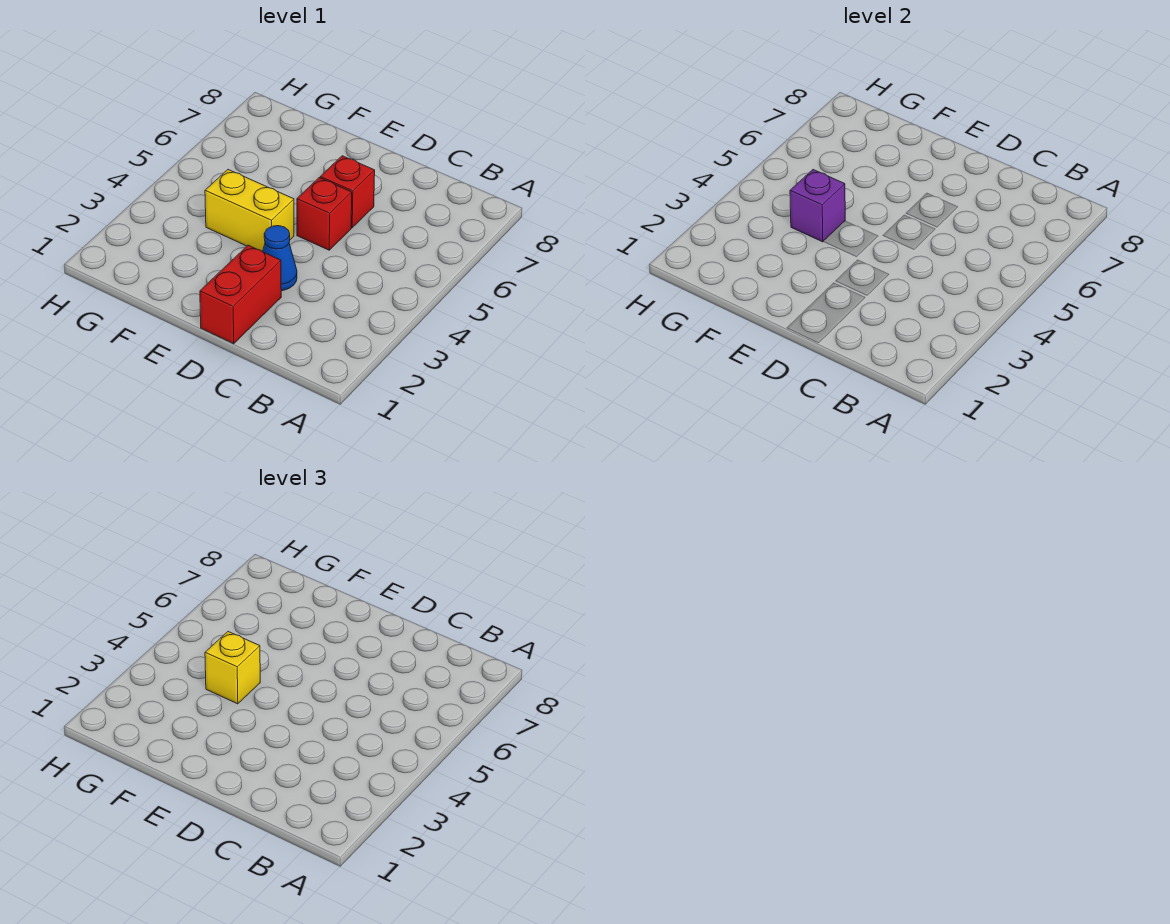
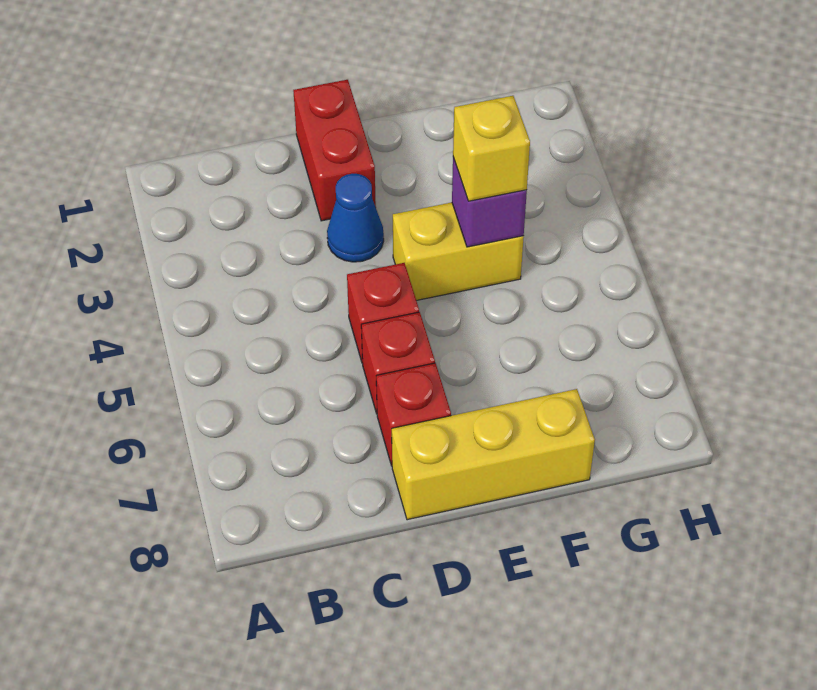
none -> red 1x1 brick [376,363,451,466]
none -> yellow 1x3 brick [392,389,595,520]

